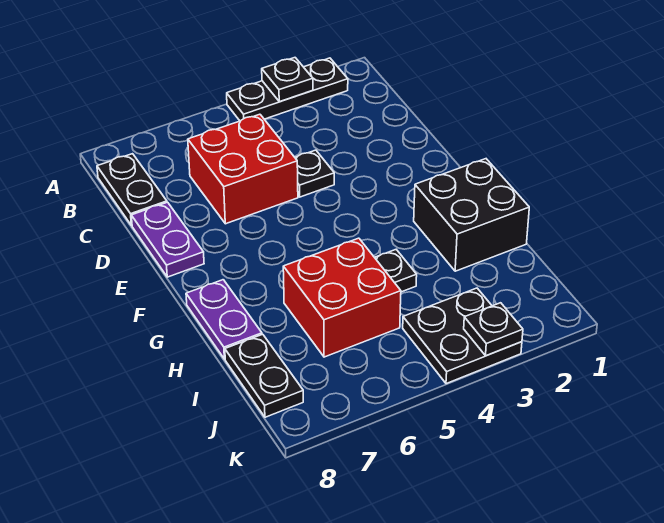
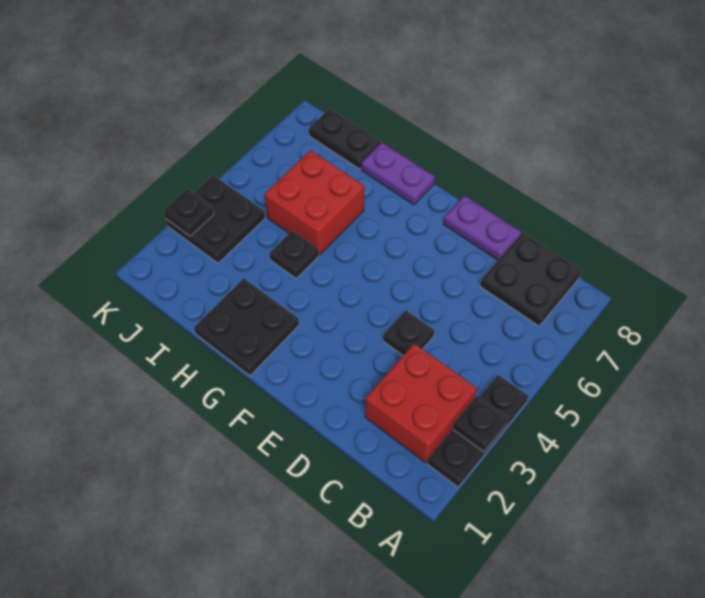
black 1x2 plate [97,154,167,226] -> black 2x2 plate [480,233,582,326]
red 2x2 brick [188,114,298,224] -> red 2x2 brick moved to [365,343,477,463]
black 2x2 brick [414,159,529,271] -> black 2x2 plate [194,278,299,376]

